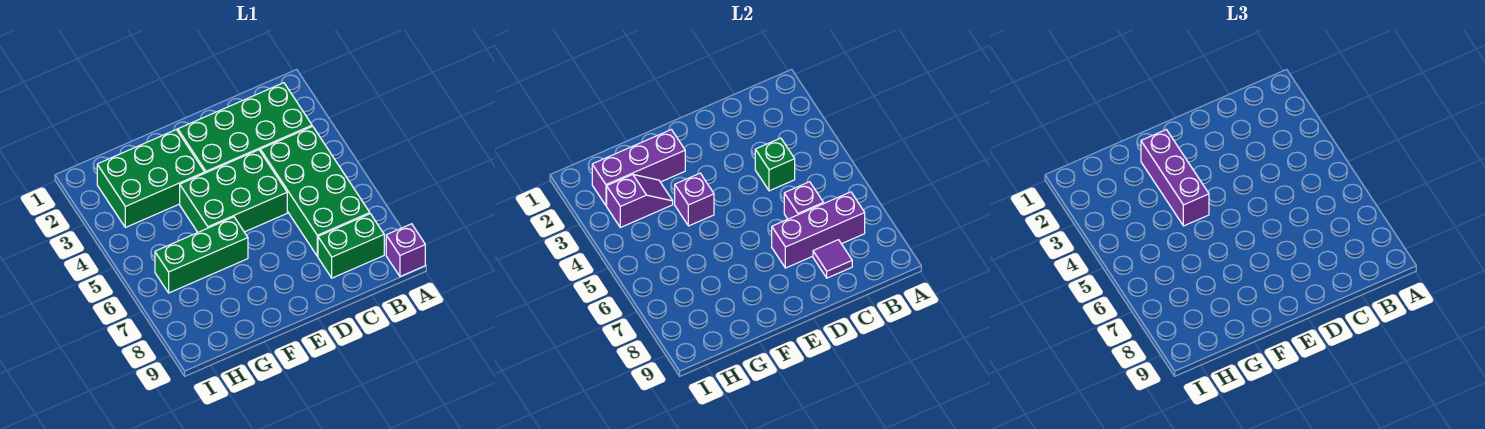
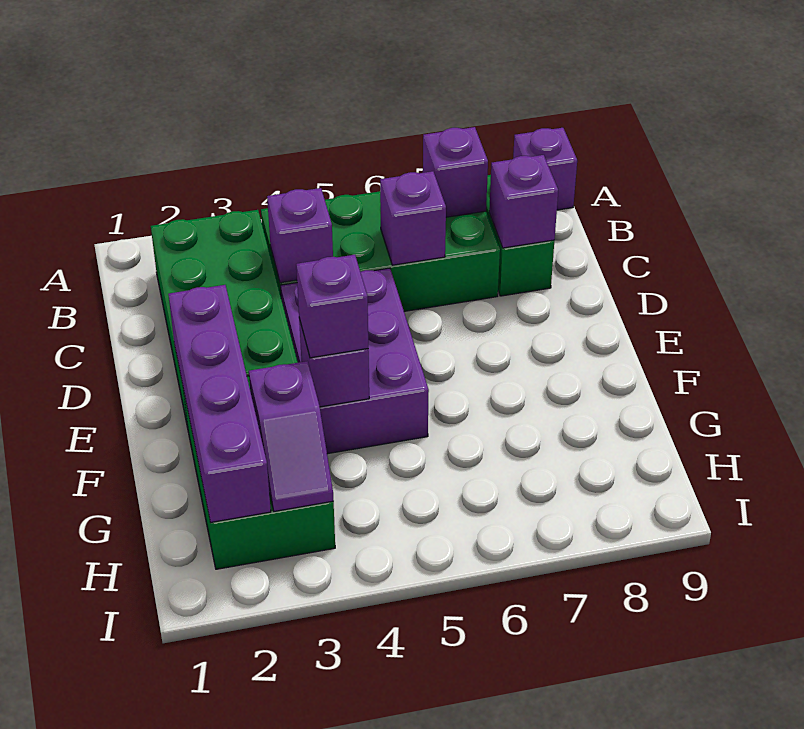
purple 1x3 brick [772,192,865,268] -> purple 1x1 brick [423,127,488,217]
green 1x1 brick [755,138,795,191] -> purple 1x1 brick [267,188,333,283]
purple 1x1 tile [813,240,852,278] -> purple 1x1 brick [489,155,558,248]
green 2x3 brick [180,150,287,232] -> purple 2x3 brick [281,268,429,454]
purple 1x3 brick [592,130,685,206] -> purple 1x4 brick [168,285,271,523]
purple 1x3 brick [1141,130,1209,226] -> purple 1x1 brick [296,255,368,358]
green 1x3 brick [155,217,248,293] -> none
purple 1x2 slope [607,175,673,227] -> purple 1x2 slope turned to [249,361,334,511]

